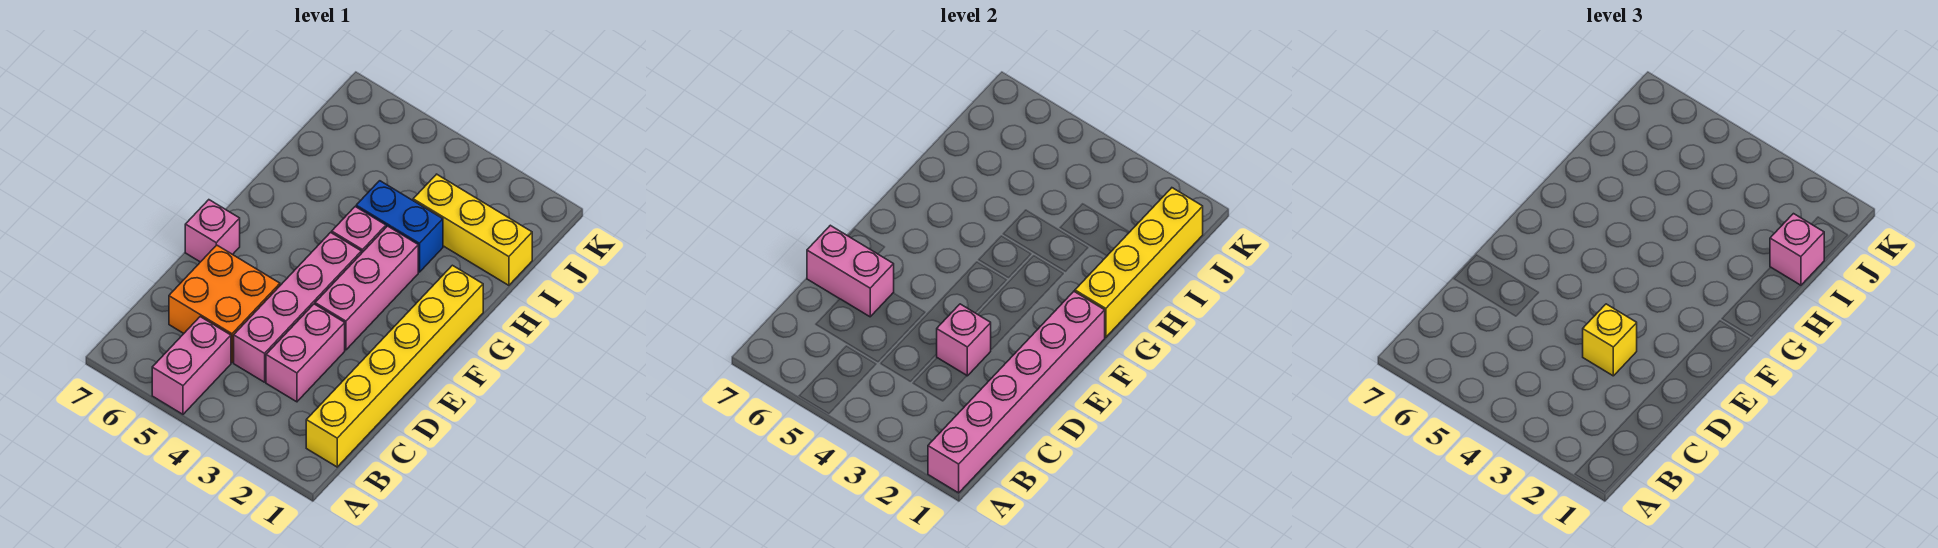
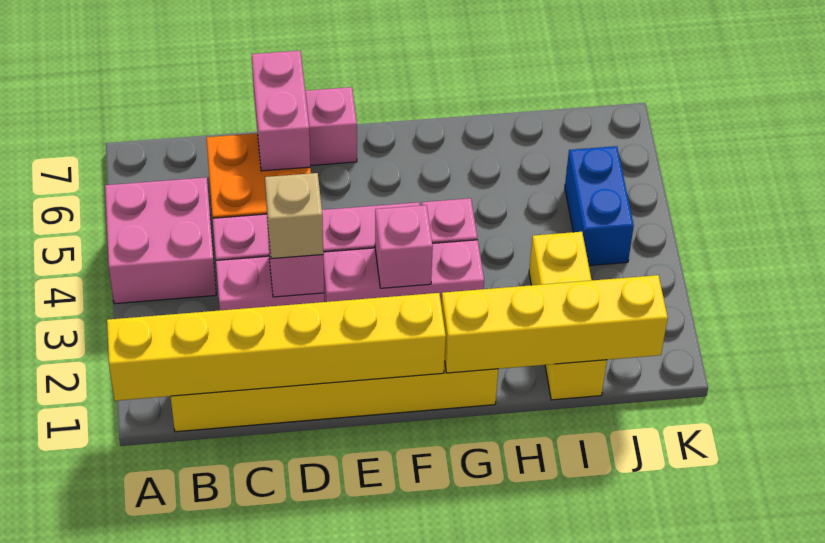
pink 1x6 brick [928,292,1105,493] -> yellow 1x6 brick [107,293,446,401]
pink 1x2 brick [152,317,231,414] -> pink 2x2 brick [105,177,216,304]
yellow 1x1 brick [1583,304,1637,376] -> tan 1x1 brick [265,173,323,259]
blue 1x2 brick [356,181,443,272] -> blue 1x2 brick moved to [565,146,634,266]
pink 1x1 brick [1770,214,1824,285] -> pink 1x1 brick moved to [375,205,433,288]

